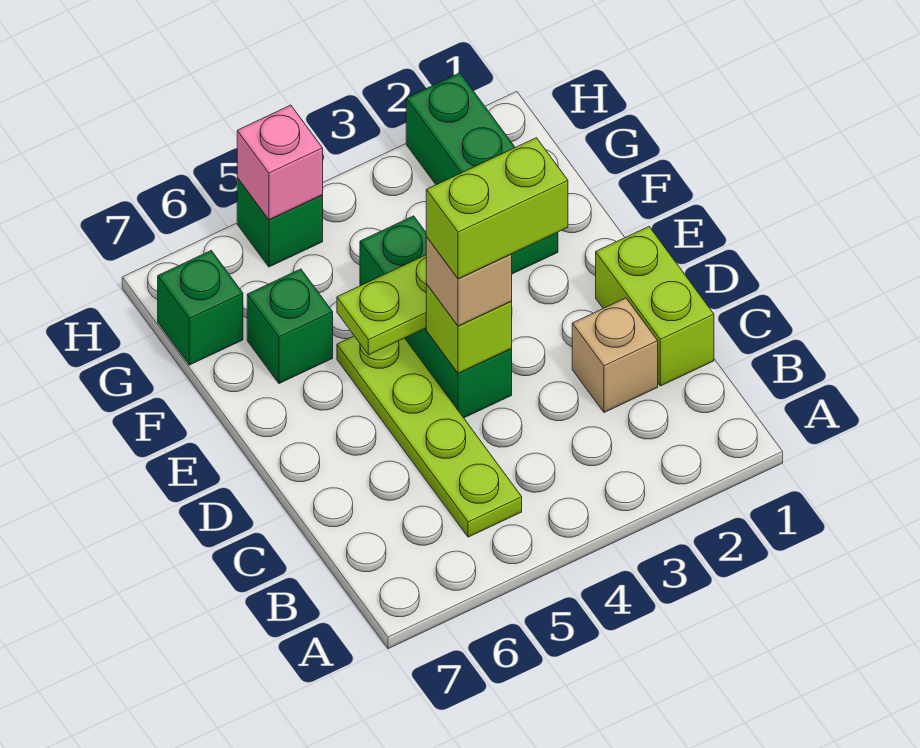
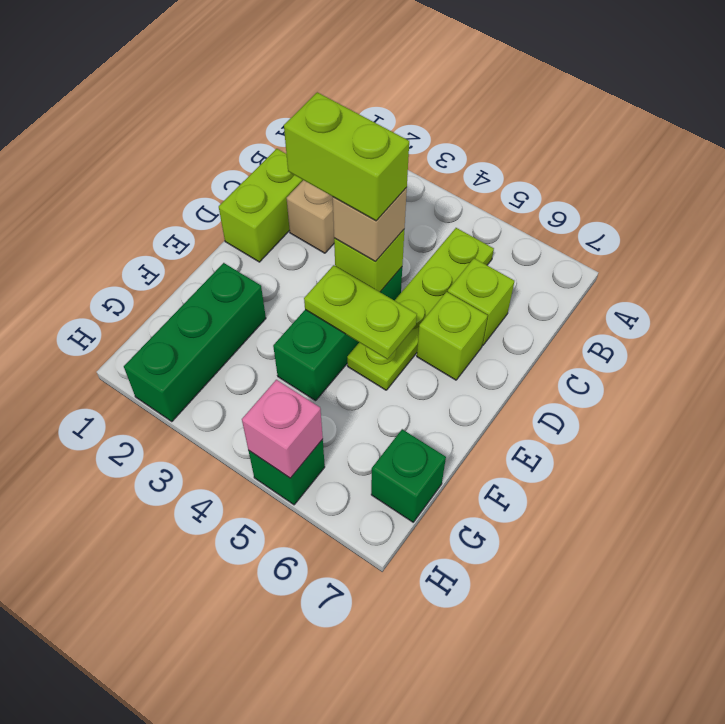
none -> lime 1x1 brick [448,258,514,345]
none -> lime 1x1 brick [417,292,488,380]
green 1x1 brick [247,269,333,383] -> none

